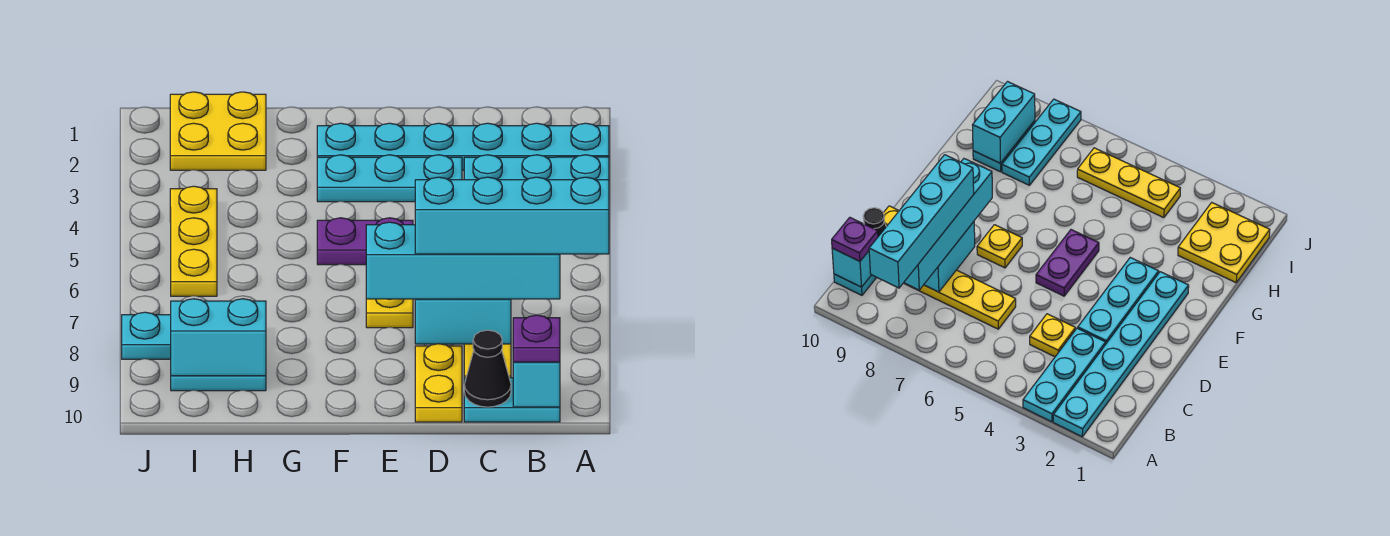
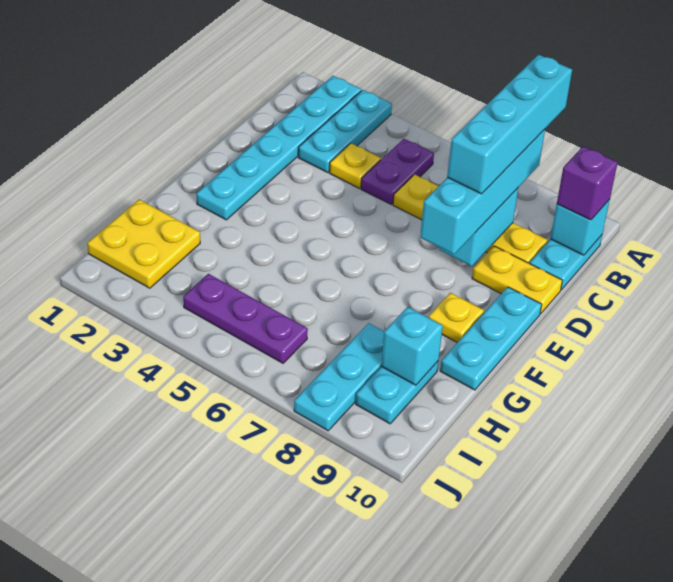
purple 1x1 plate [513,315,560,362] -> purple 1x1 brick [557,146,618,220]
black 1x1 cone [464,330,511,407] -> none
cyan 1x3 plate [317,155,462,202] -> cyan 1x3 plate moved to [440,287,542,390]
purple 1x2 plate [317,218,413,265] -> purple 1x2 plate moved to [361,139,434,205]
yellow 1x1 plate [366,299,413,328] -> yellow 1x1 plate moved to [429,293,484,342]
cyan 1x2 brick [171,299,266,376] -> cyan 1x1 brick [381,307,443,385]
yellow 1x3 plate [170,186,217,296] -> purple 1x3 plate [183,274,308,363]

